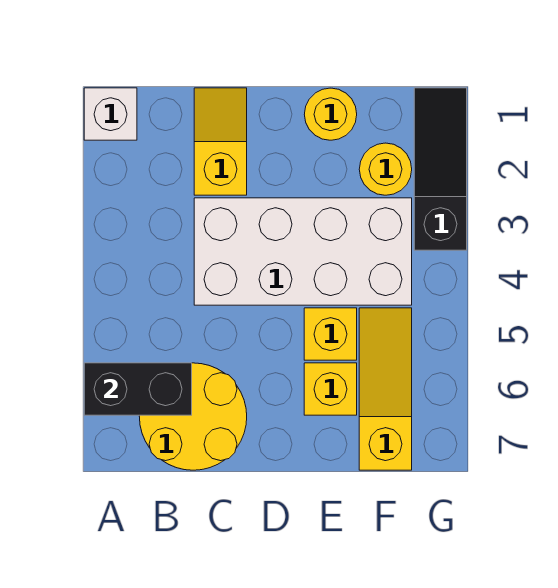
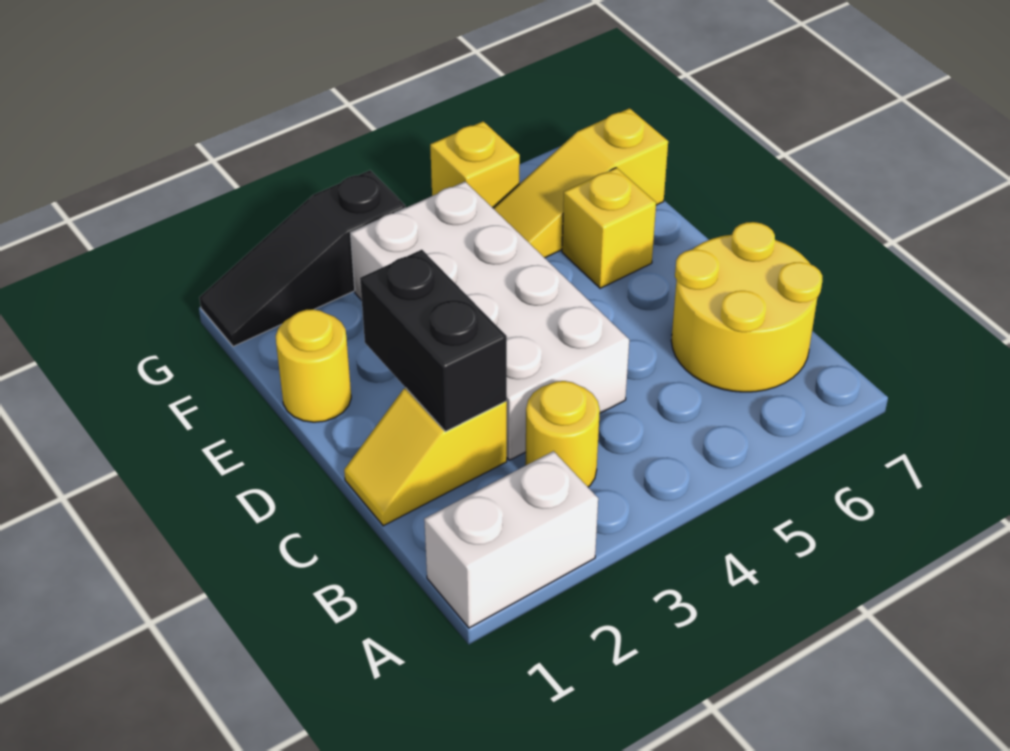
white 1x1 brick [84,88,137,140] -> white 1x2 brick [424,451,598,628]
black 1x2 brick [84,363,192,415] -> black 1x2 brick moved to [360,250,507,431]
yellow 1x1 brick [304,308,357,360] -> yellow 1x1 brick moved to [430,121,520,208]
yellow 1x1 round brick [359,143,412,195] -> yellow 1x1 round brick moved to [525,381,600,487]

